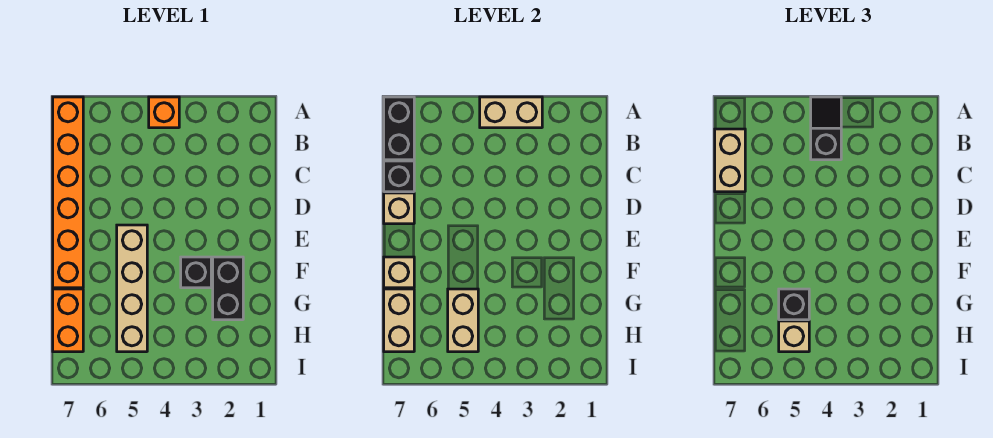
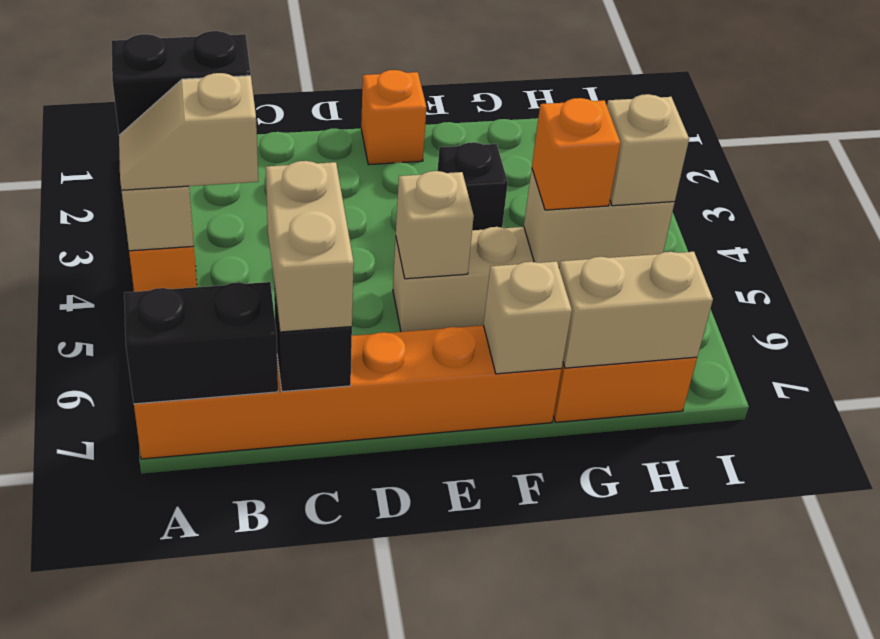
black 1x2 slope [811,97,841,160] -> tan 1x2 slope [119,73,258,190]
tan 1x2 brick [715,129,745,192] -> tan 1x2 brick turned to [266,161,354,332]
tan 1x1 brick [384,193,414,224] -> tan 1x1 brick moved to [396,171,474,279]
none -> orange 1x1 brick [361,70,426,165]
black 1x2 brick [213,257,243,320] -> black 1x2 brick moved to [111,31,251,135]
black 1x1 brick [779,289,809,320] -> orange 1x1 brick [532,98,620,210]

